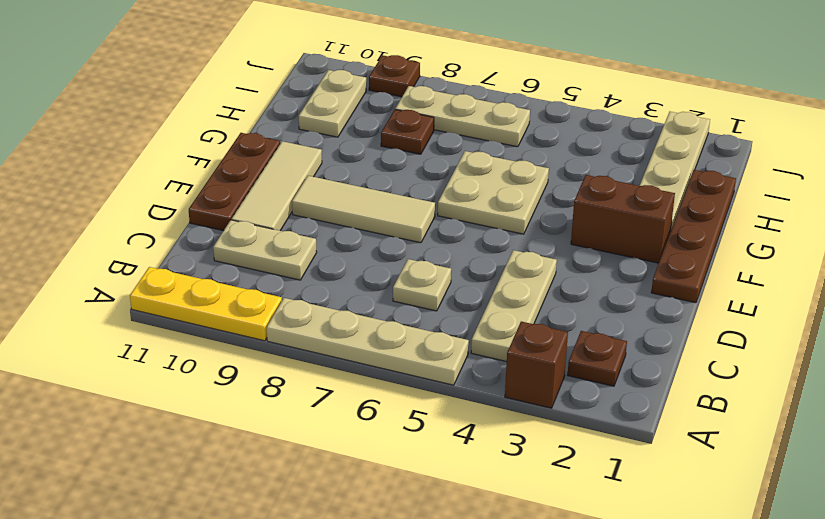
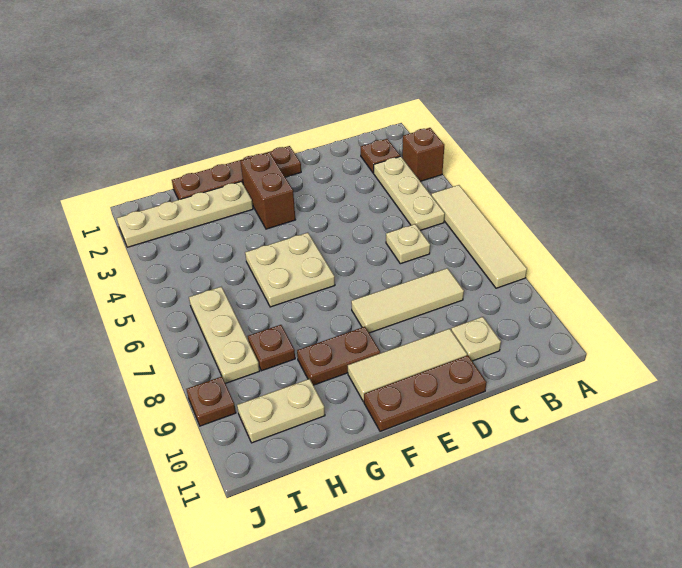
tan 1x4 plate [267,298,469,385] -> tan 1x4 tile [431,185,527,288]
yellow 1x3 plate [130,267,282,341] -> none
tan 1x3 plate [471,250,557,362] -> tan 1x3 plate turned to [374,156,445,230]
tan 1x2 plate [213,220,317,280] -> tan 1x1 plate [451,317,501,361]
tan 1x3 tile [292,176,435,243] -> tan 1x3 tile turned to [351,268,464,333]
none -> brown 1x2 plate [297,327,380,385]

